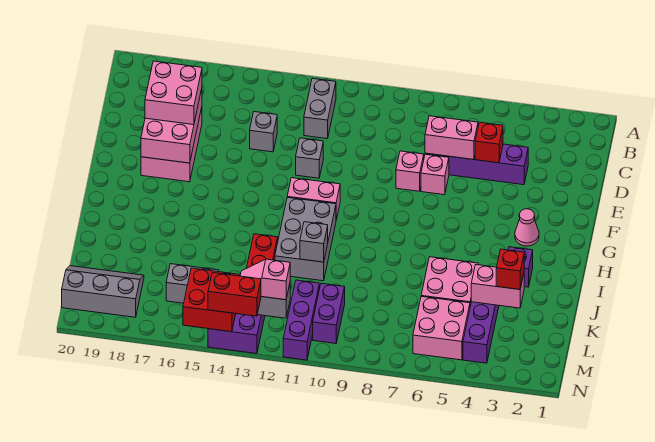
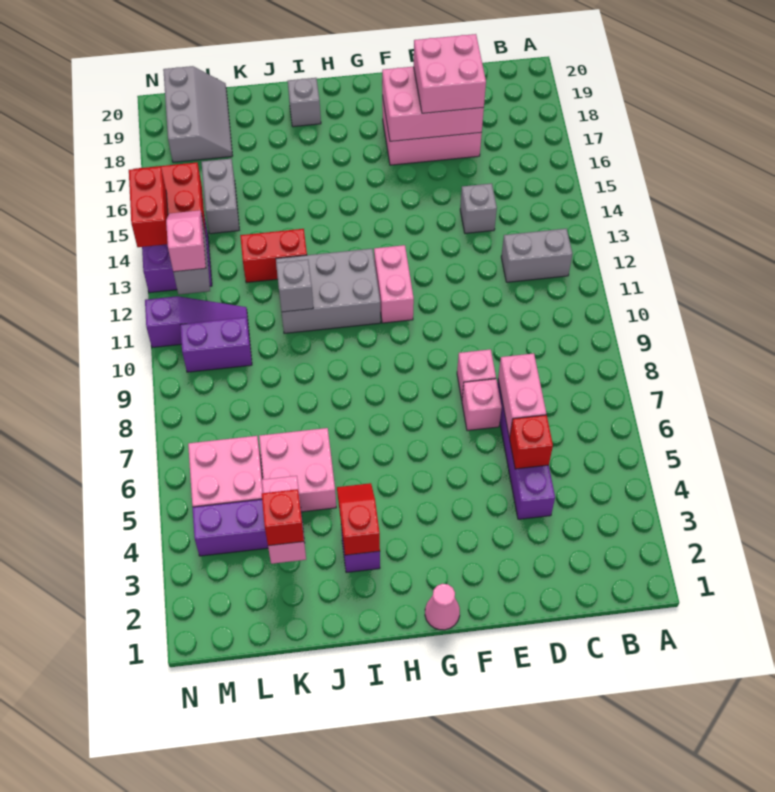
grey 1x1 brick [296,138,323,178] -> grey 1x1 brick moved to [288,78,321,127]
pink 1x1 cone [515,209,539,246] -> pink 1x1 cone moved to [425,584,460,630]
none -> red 1x2 slope [337,483,380,555]
purple 1x3 brick [283,280,319,360] -> purple 1x3 slope [145,296,249,348]

